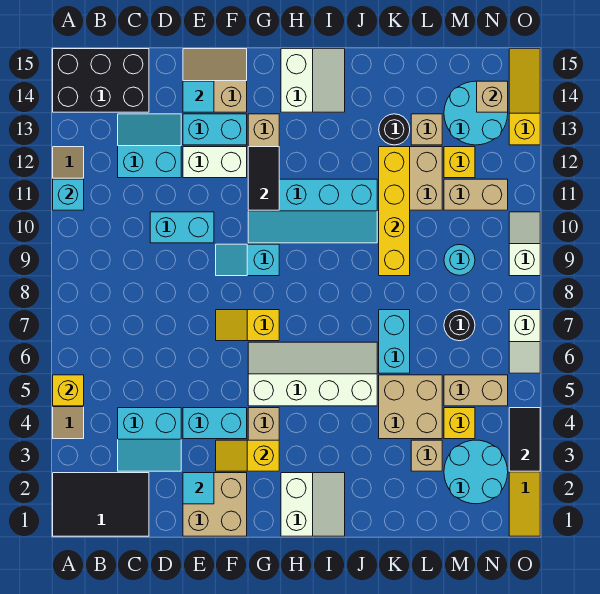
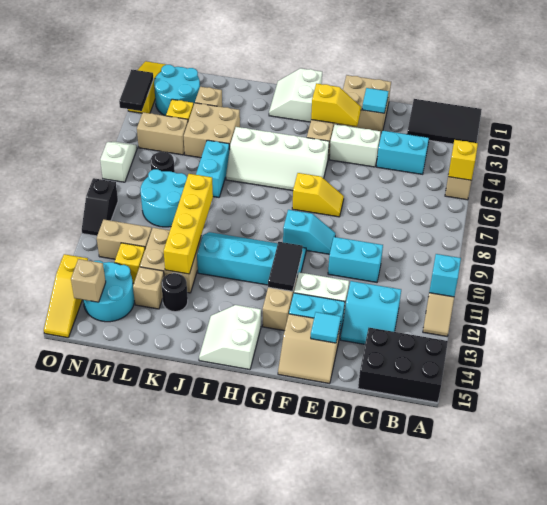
cyan 1x2 brick [183,408,247,439] -> white 1x2 brick [329,124,381,167]
cyan 1x1 round brick [444,245,475,275] -> cyan 2x2 round brick [140,169,187,227]
white 1x2 slope [509,212,540,276] -> black 1x2 slope [82,178,118,236]

